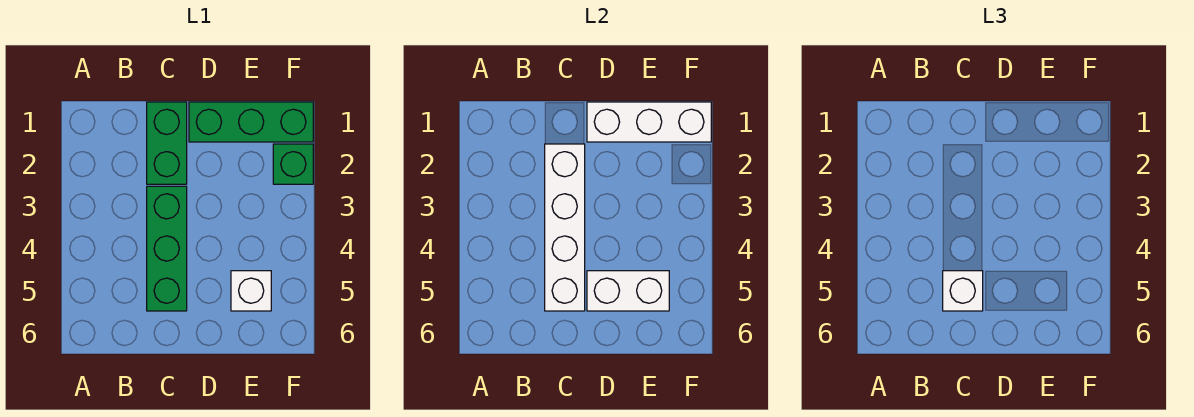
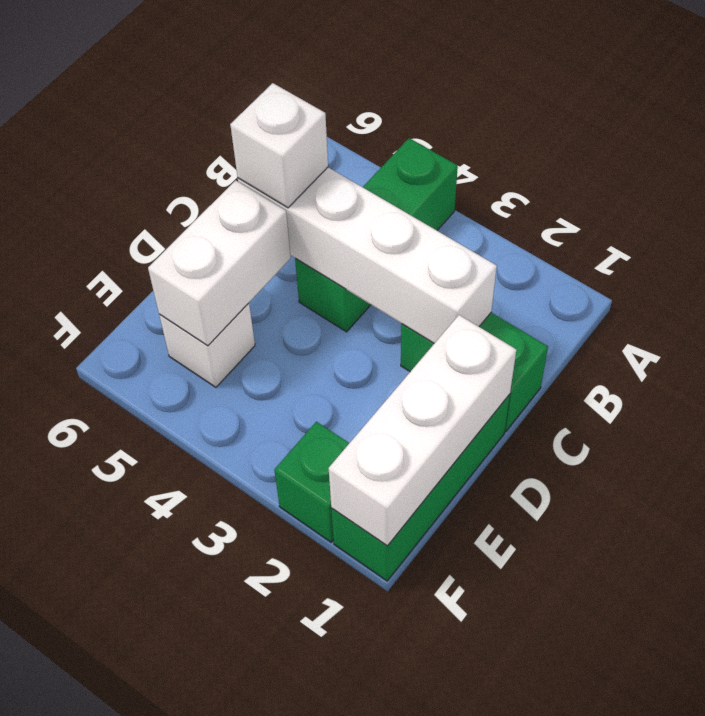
green 1x3 brick [147,186,187,311] -> green 1x3 brick turned to [295,138,458,332]

